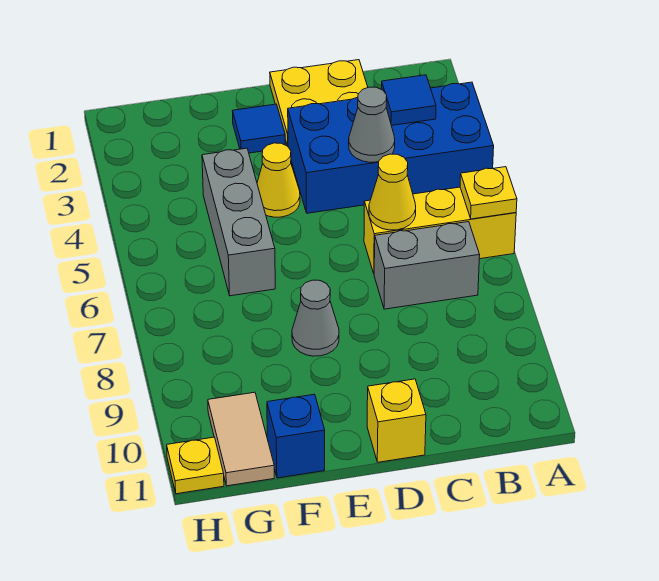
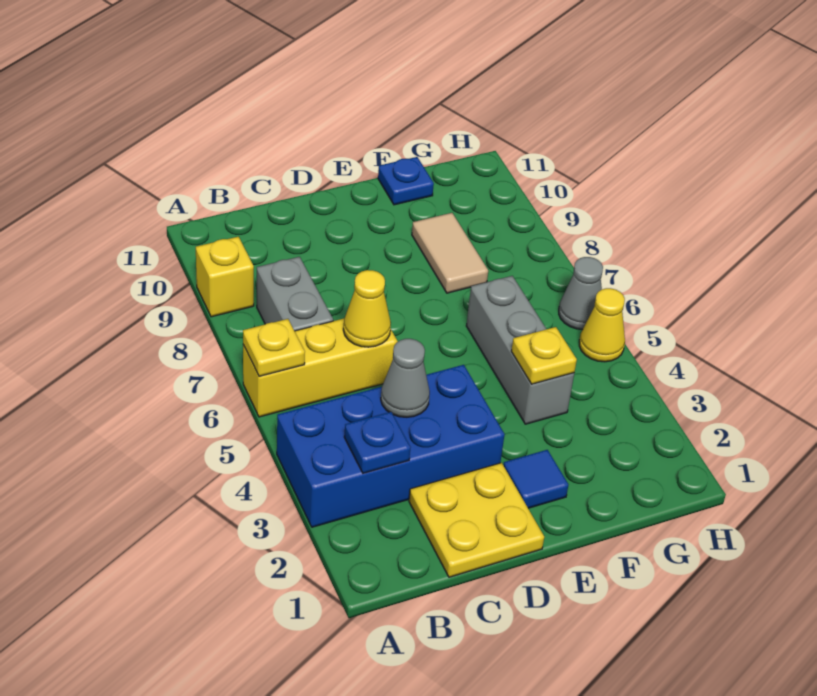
blue 1x1 tile [381,75,436,125] -> blue 1x1 plate [344,412,411,473]
grey 1x2 brick [374,222,480,309] -> grey 1x2 brick turned to [257,257,333,331]
yellow 1x1 brick [367,379,426,462] -> yellow 1x1 brick moved to [196,237,254,317]
yellow 1x1 cone [257,143,300,217] -> yellow 1x1 cone moved to [579,288,625,362]
grey 1x1 cone [292,280,339,356] -> grey 1x1 cone moved to [559,257,603,330]
blue 1x1 brick [267,394,325,478] -> blue 1x1 plate [378,157,434,205]
tan 1x2 tile [208,392,274,486] -> tan 1x2 tile moved to [412,213,488,293]
yellow 1x1 plate [167,437,224,494] -> yellow 1x1 plate moved to [511,327,577,384]

